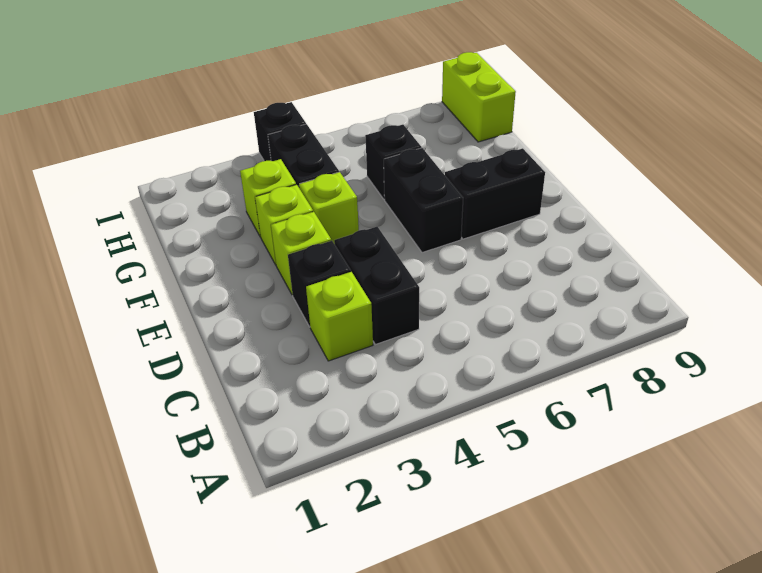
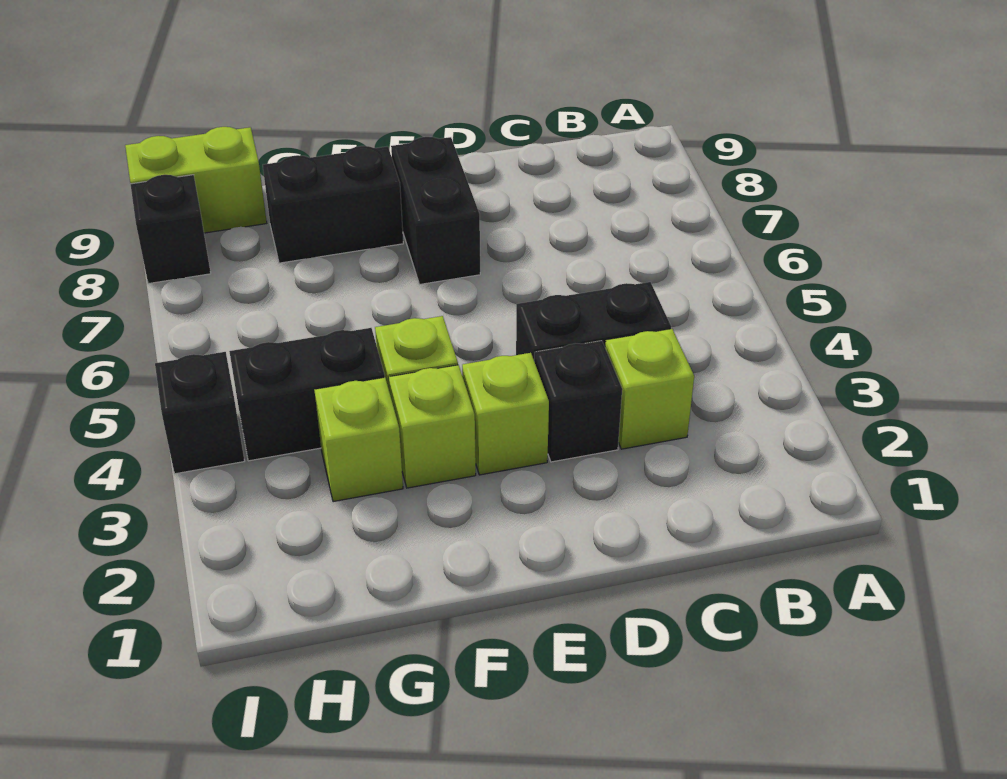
black 1x2 brick [384,148,463,253] -> black 1x2 brick moved to [263,146,403,263]
black 1x1 brick [365,125,421,199] -> black 1x1 brick moved to [131,175,211,284]

